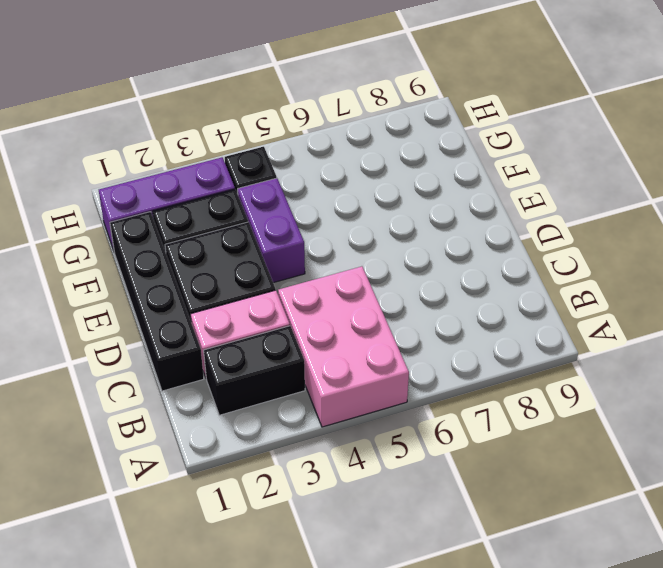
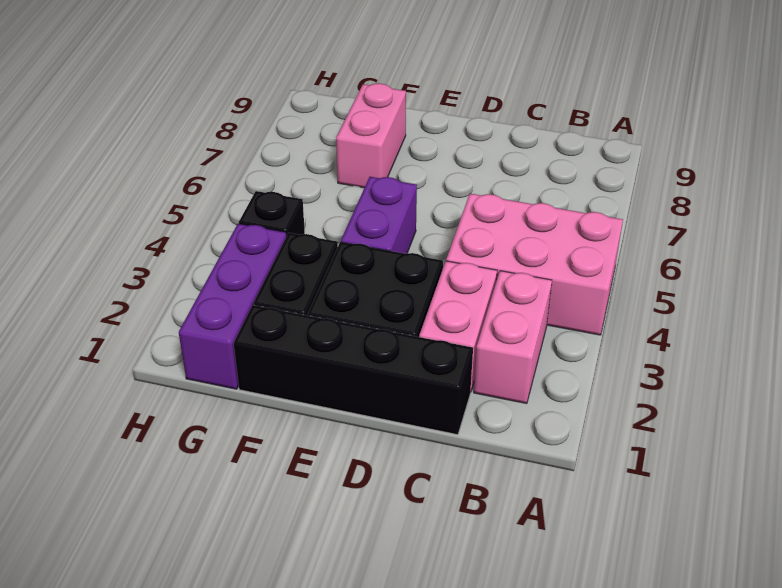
black 1x2 brick [204,326,305,415] -> pink 1x2 brick [474,271,552,404]
purple 1x2 brick [238,178,305,283] -> purple 1x2 brick turned to [341,177,417,254]
none -> pink 1x2 brick [336,83,406,188]

